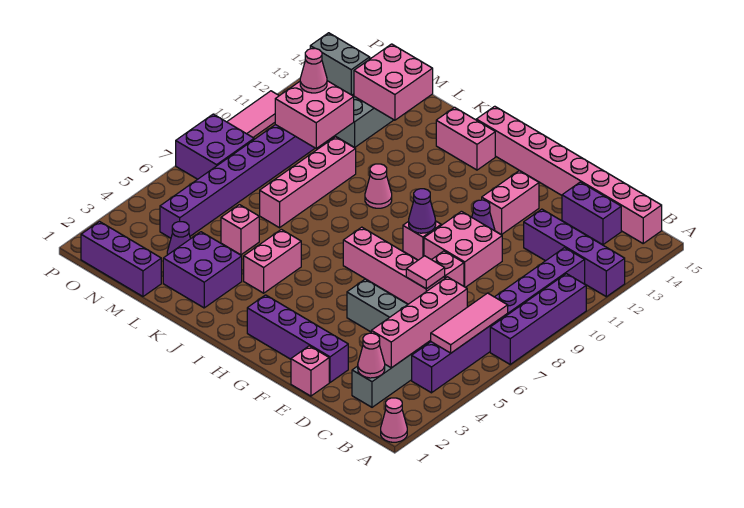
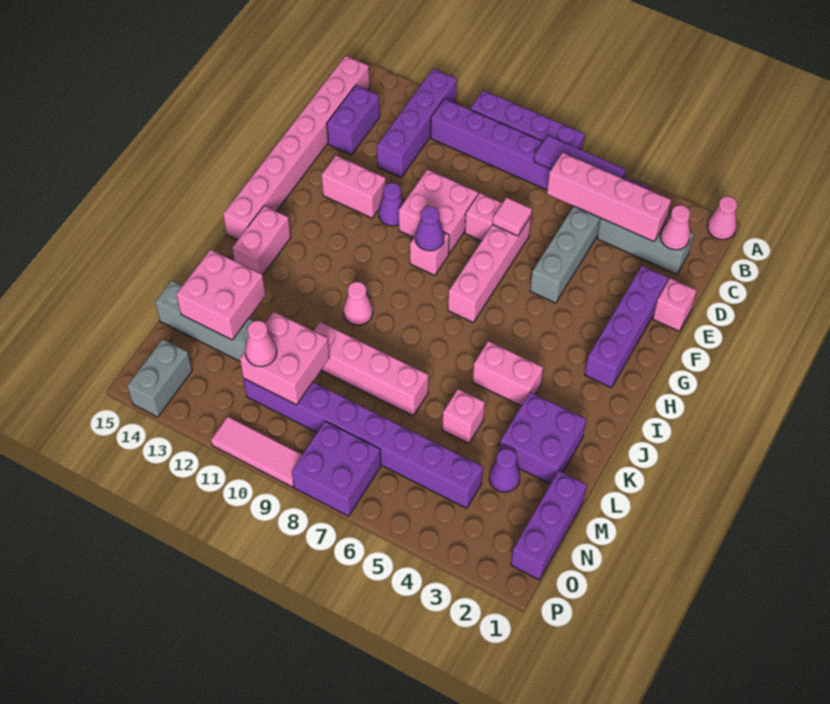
pink 1x3 tile [430,293,508,353] -> purple 1x3 tile [534,136,626,179]

